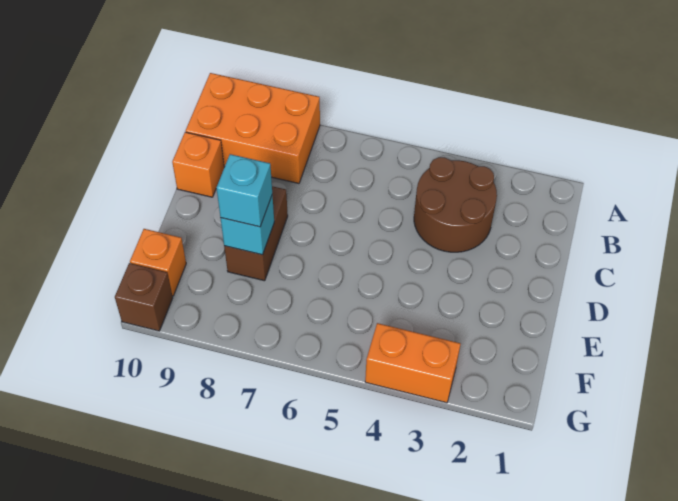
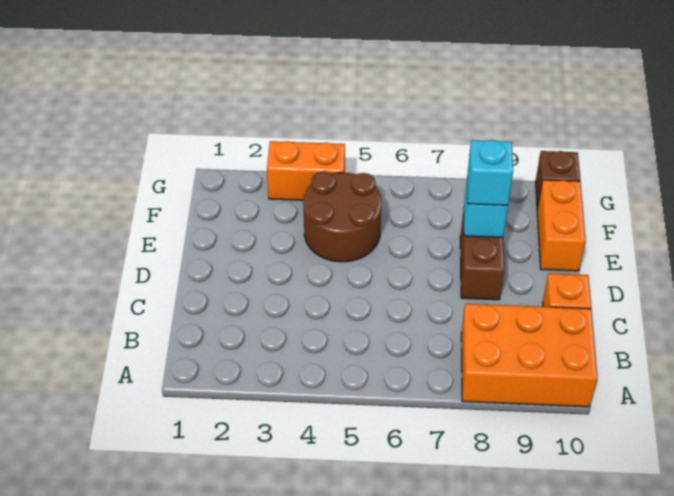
brown 2x2 round brick [414,157,497,252] -> brown 2x2 round brick moved to [303,172,381,262]
orange 1x1 brick [130,229,186,296] -> orange 1x2 brick [537,180,585,271]

